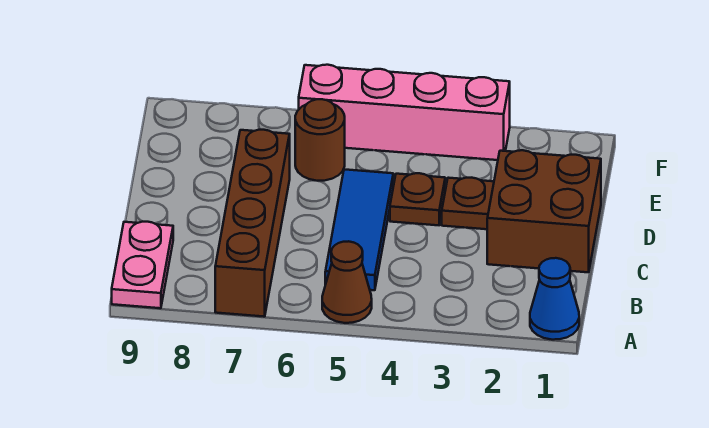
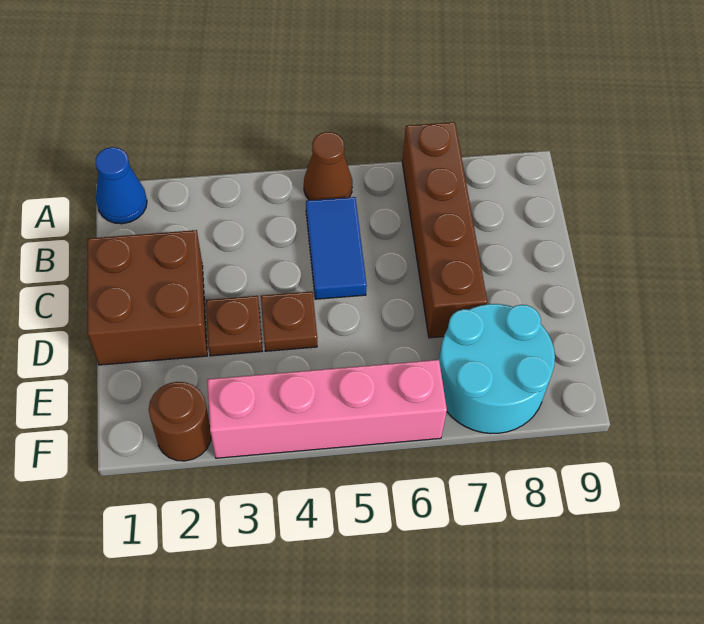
pink 1x2 plate [112,222,173,308] -> none
blue 1x3 tile [325,169,393,290] -> blue 1x2 tile [306,197,367,299]
brown 1x1 round brick [295,99,345,181] -> brown 1x1 round brick moved to [149,382,211,461]
none -> cyan 2x2 round brick [439,304,555,434]

